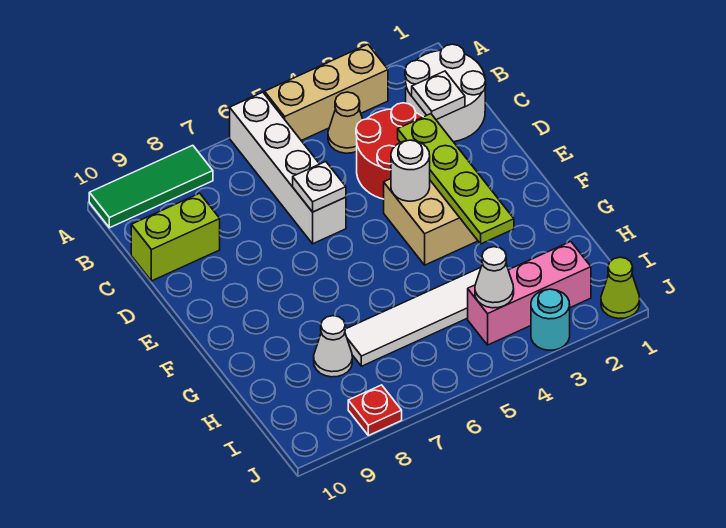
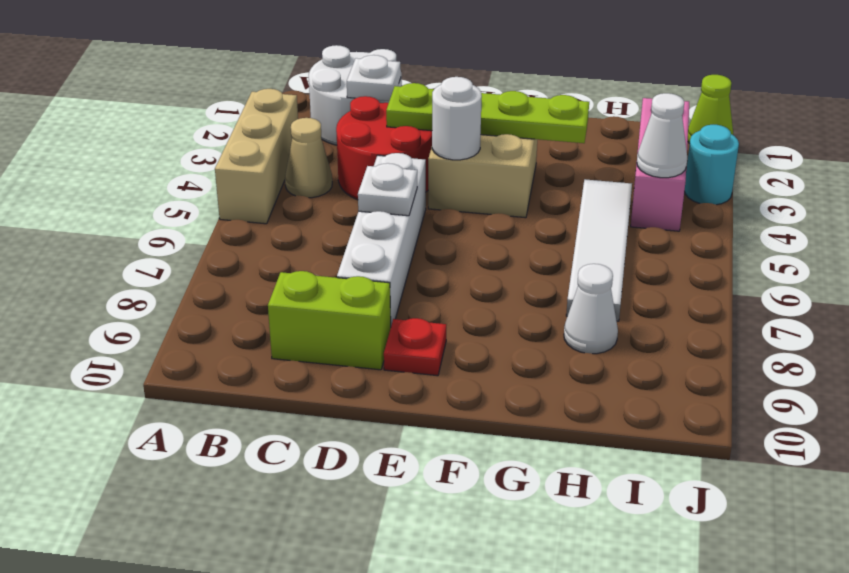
white 1x4 brick [230,92,346,244] -> white 1x4 brick turned to [337,153,426,325]
green 1x3 tile [89,145,213,228] -> none
lime 1x2 brick [131,193,220,281] -> lime 1x2 brick turned to [268,271,391,370]
red 1x1 plate [348,385,402,435] -> red 1x1 plate moved to [384,318,446,376]

